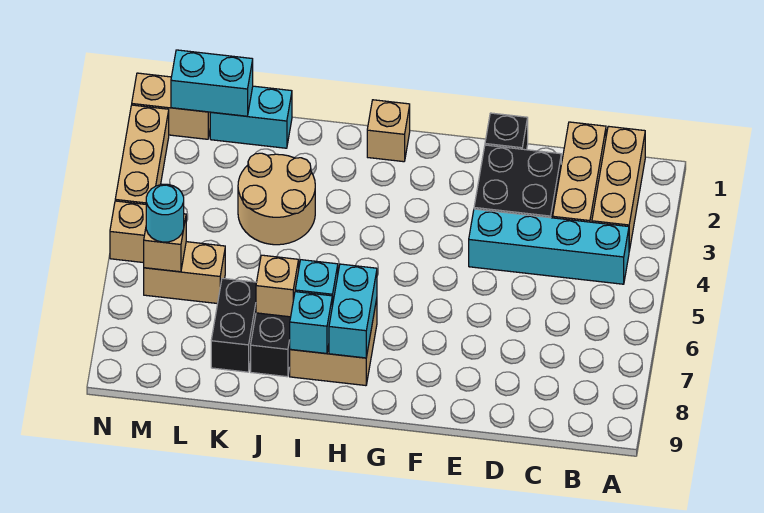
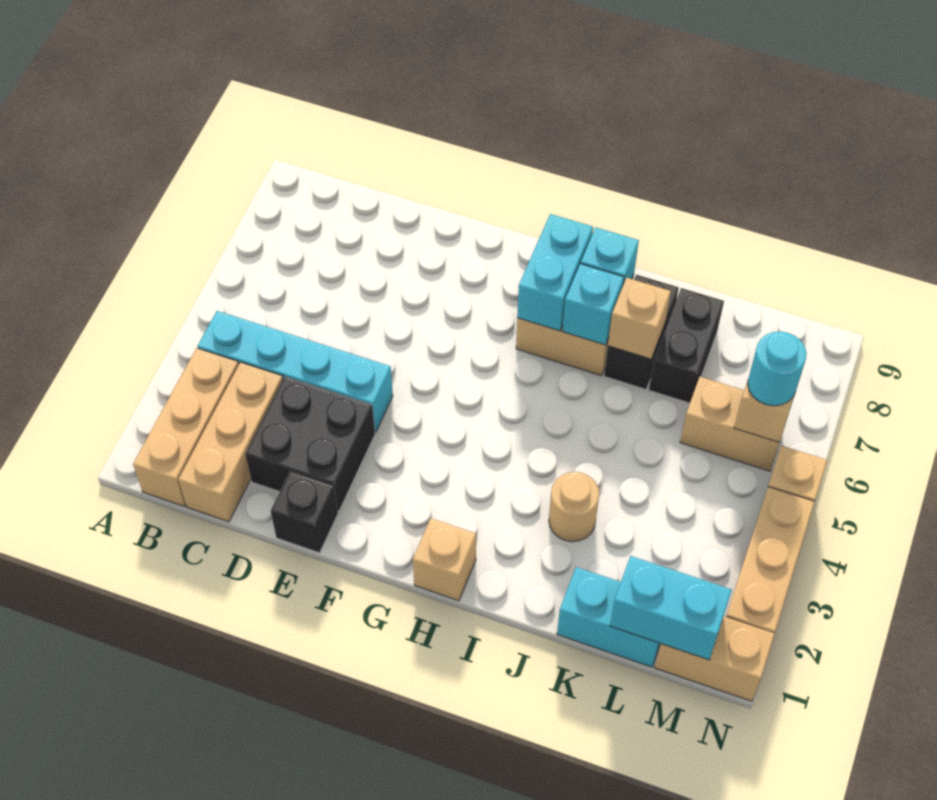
tan 2x2 round brick [238,153,315,245] -> tan 1x1 round brick [549,472,599,542]

